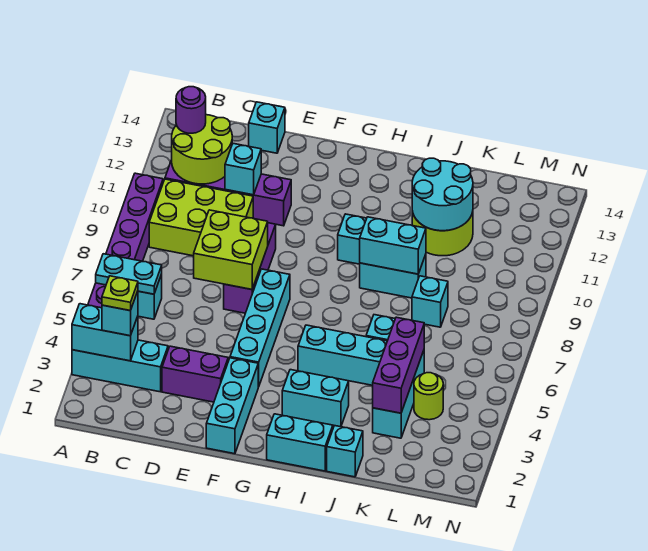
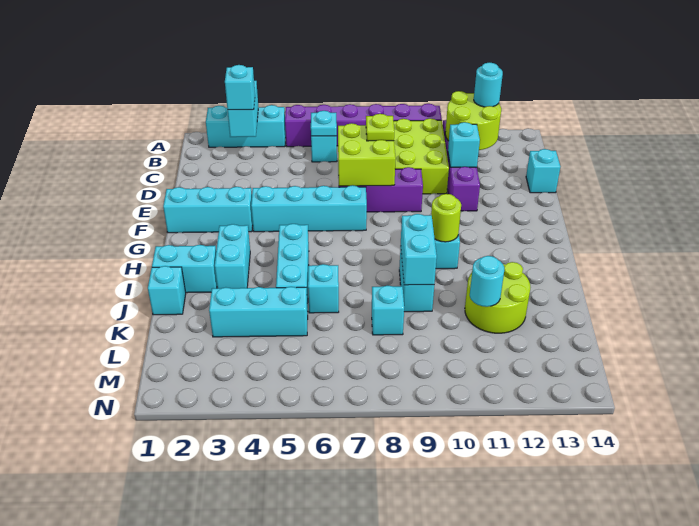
cyan 1x3 brick [72,340,168,392] -> cyan 1x3 brick turned to [206,105,286,147]
cyan 1x2 plate [96,254,162,294] -> cyan 1x1 plate [311,111,337,136]
lime 1x1 plate [102,276,138,311] -> lime 1x1 plate moved to [366,114,394,141]
purple 1x1 round brick [176,87,206,133] -> cyan 1x1 round brick [474,63,503,107]
purple 1x2 brick [162,346,228,402] -> none
cyan 1x2 brick [267,414,333,471] -> cyan 1x2 brick turned to [152,245,217,293]
cyan 2x2 round brick [412,158,473,231] -> cyan 1x1 round brick [470,256,504,307]
purple 1x3 brick [373,317,424,413] -> none
lime 1x1 round brick [414,373,443,420] -> lime 1x1 round brick moved to [431,194,461,242]

